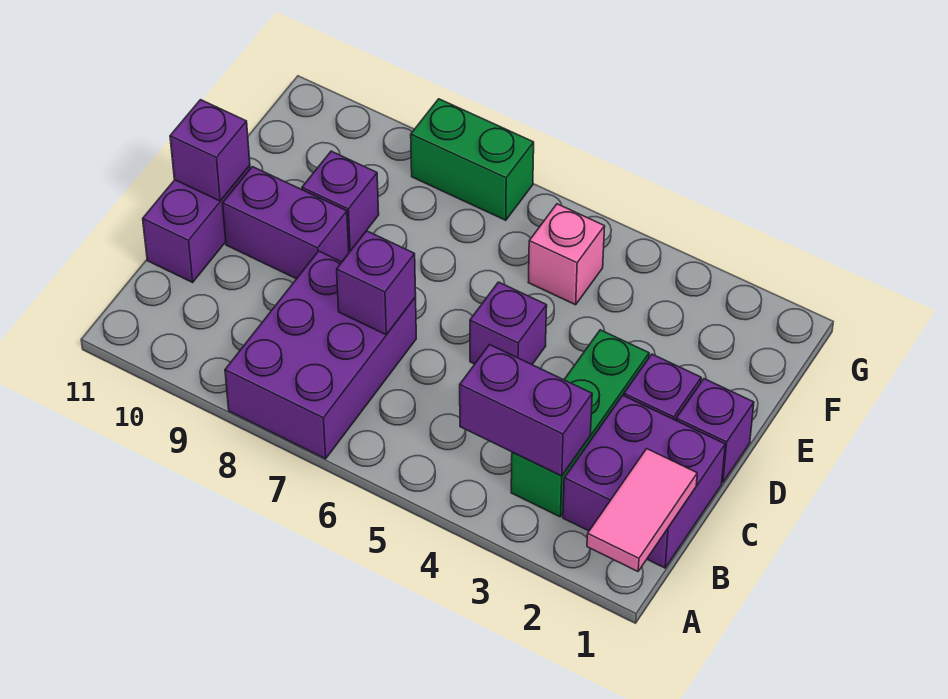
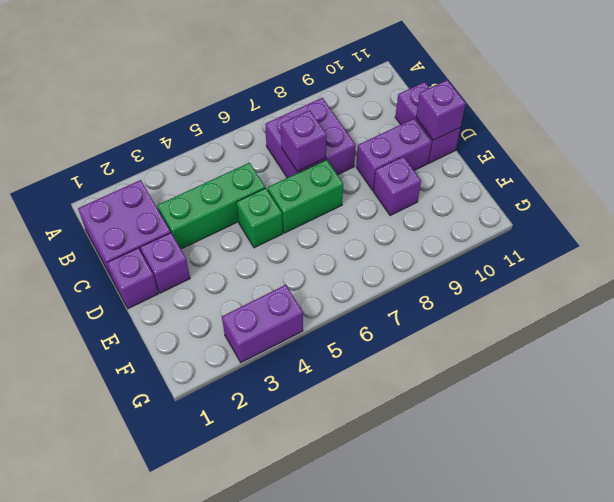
pink 1x2 tile [587,449,697,571] -> none
purple 2x3 brick [225,251,416,459] -> purple 2x2 brick [265,98,356,178]
green 1x3 brick [511,330,649,517] -> green 1x3 brick turned to [157,163,265,249]
purple 1x2 brick [460,345,592,476] -> purple 1x2 brick moved to [222,285,303,362]
purple 1x1 brick [470,282,547,364] -> green 1x1 brick [236,188,283,248]
pink 1x1 brick [528,204,605,305] -> none
green 1x2 brick [411,99,534,220] -> green 1x2 brick moved to [268,160,343,233]

